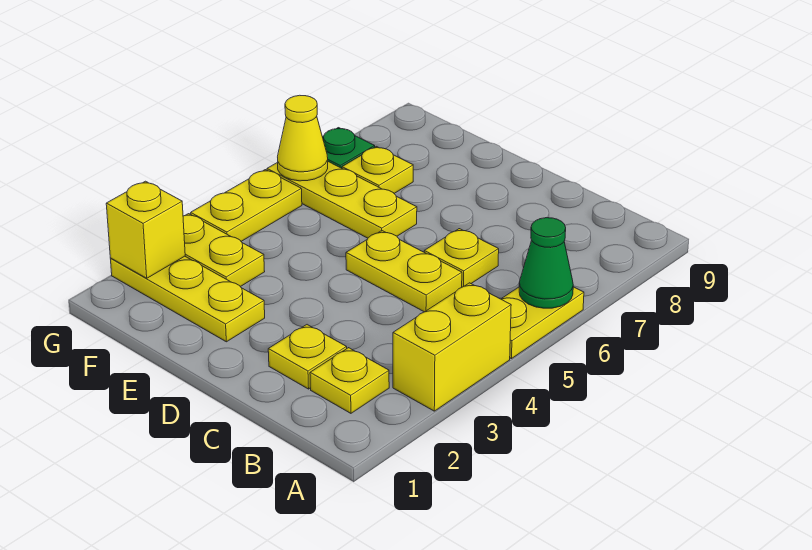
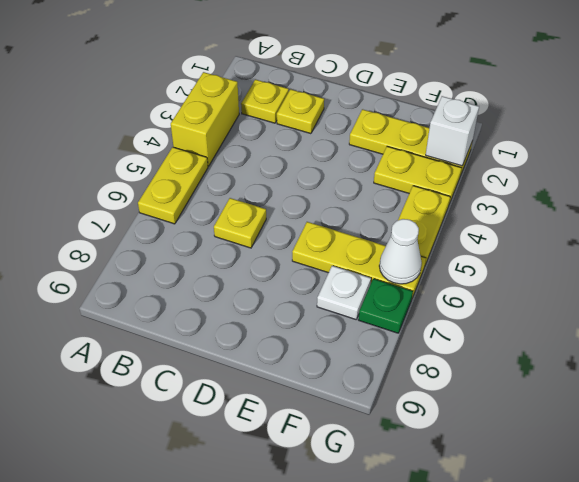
green 1x1 cone [519,218,573,308] -> none
yellow 1x2 plate [346,231,462,312] -> none
yellow 1x1 plate [342,147,413,193] -> white 1x1 plate [317,266,371,319]
yellow 1x1 brick [106,181,185,278] -> white 1x1 brick [426,96,479,166]
yellow 1x1 cone [278,95,328,181] -> white 1x1 cone [379,219,422,284]

